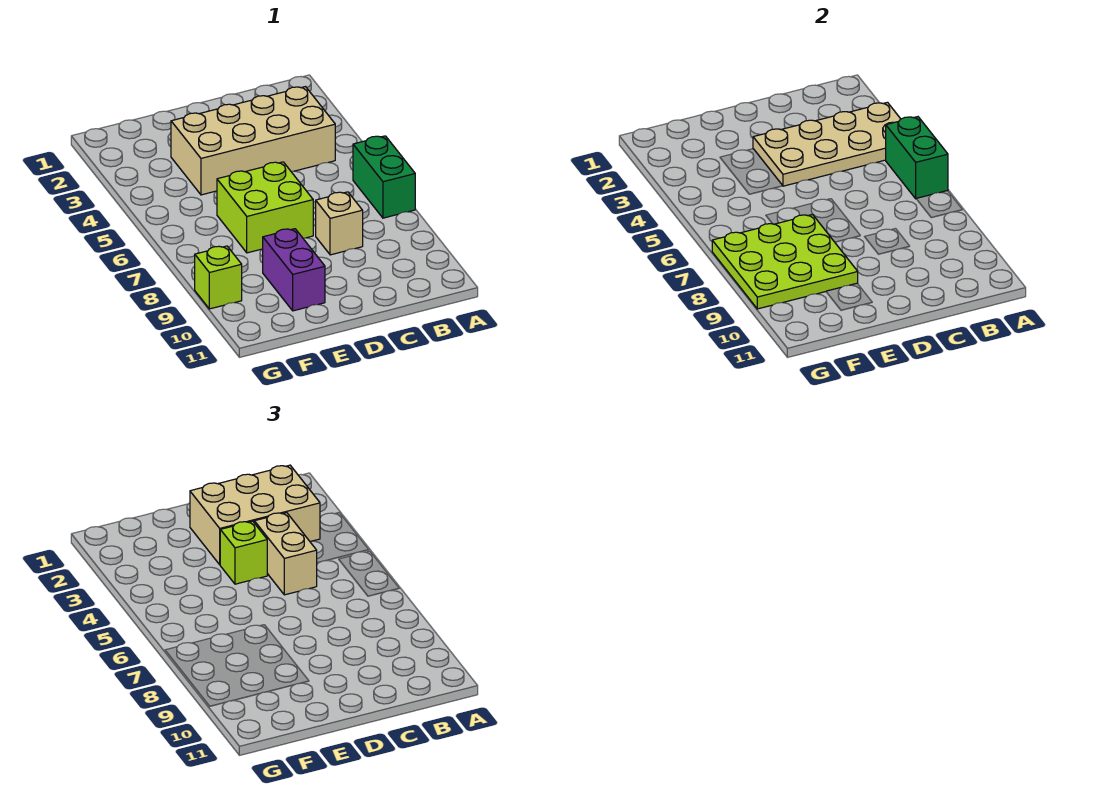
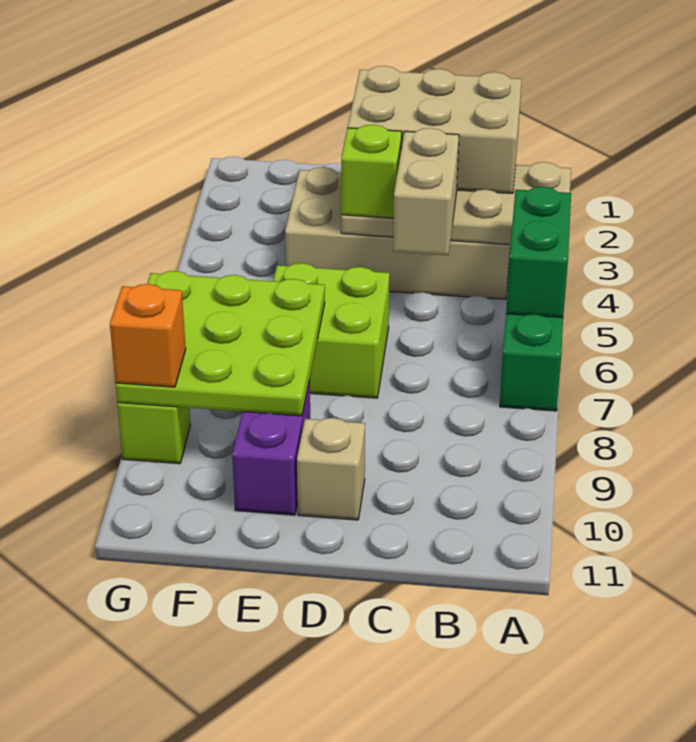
tan 1x1 brick [316,192,363,255] -> tan 1x1 brick moved to [297,418,365,520]
none -> orange 1x1 brick [110,284,186,387]

